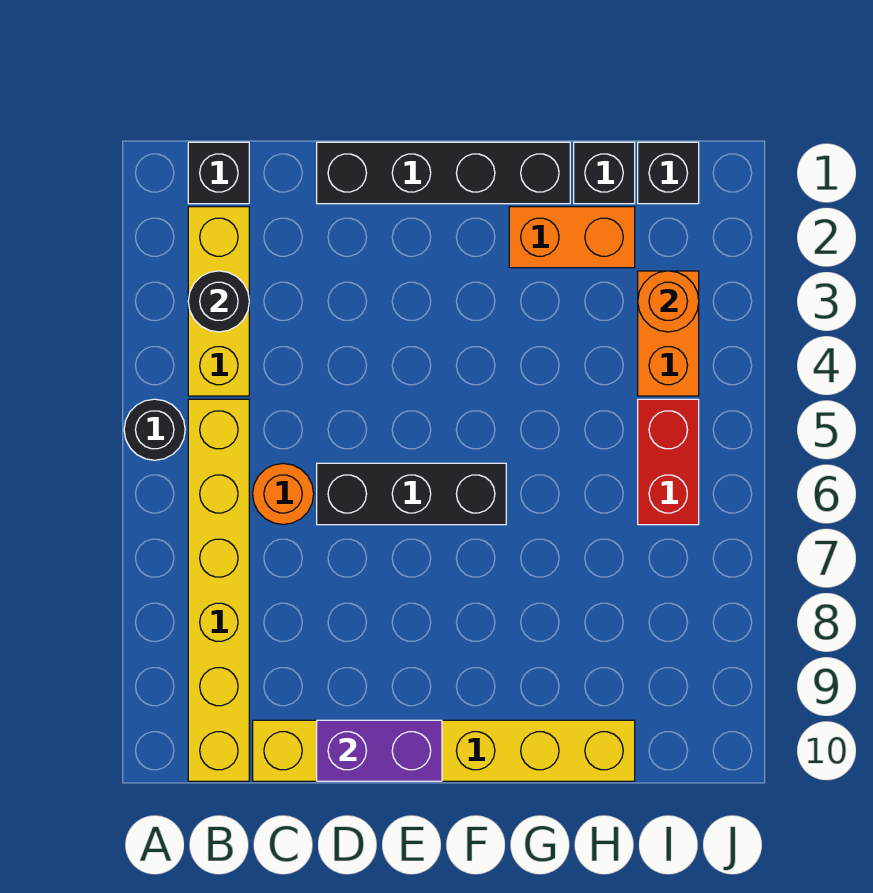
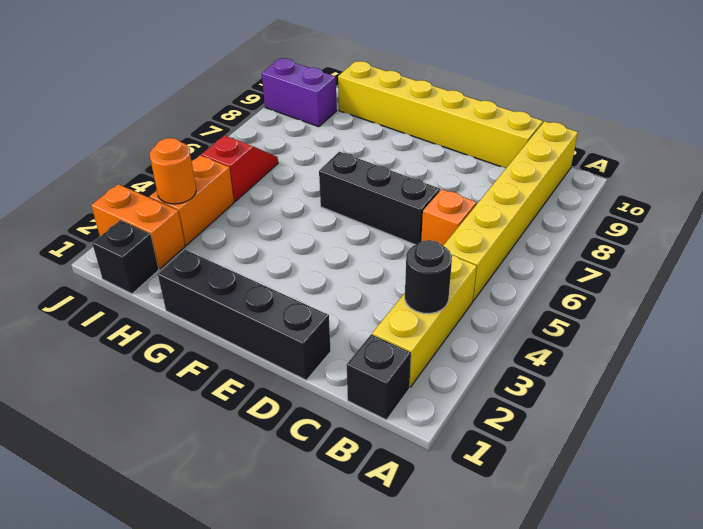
black 1x1 round brick [124,399,185,460] -> none
orange 1x1 round brick [253,464,314,524] -> orange 1x1 brick [421,189,476,246]
purple 1x2 brick [317,720,442,781] -> purple 1x2 brick moved to [262,58,337,127]
orange 1x2 brick [509,207,635,268] -> orange 1x2 brick moved to [91,184,185,269]
black 1x1 brick [574,142,635,204] -> none
red 1x2 brick [638,399,699,525] -> red 1x2 slope [201,136,278,202]

